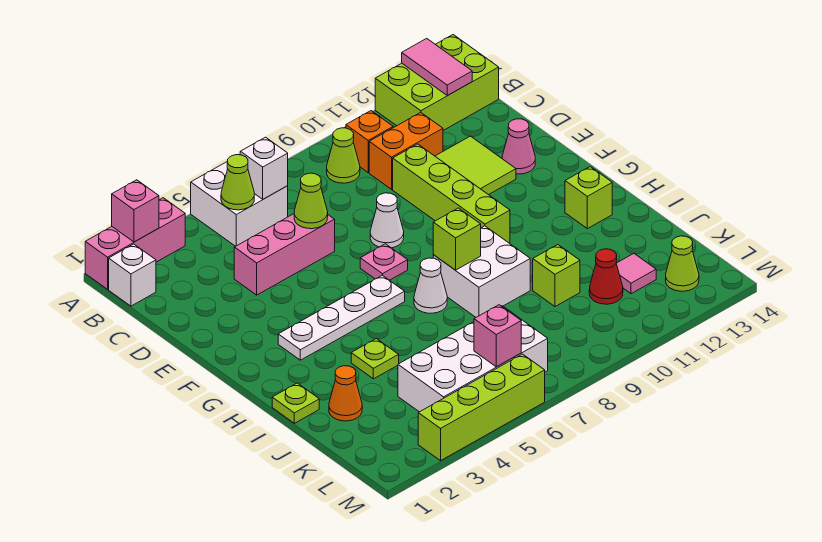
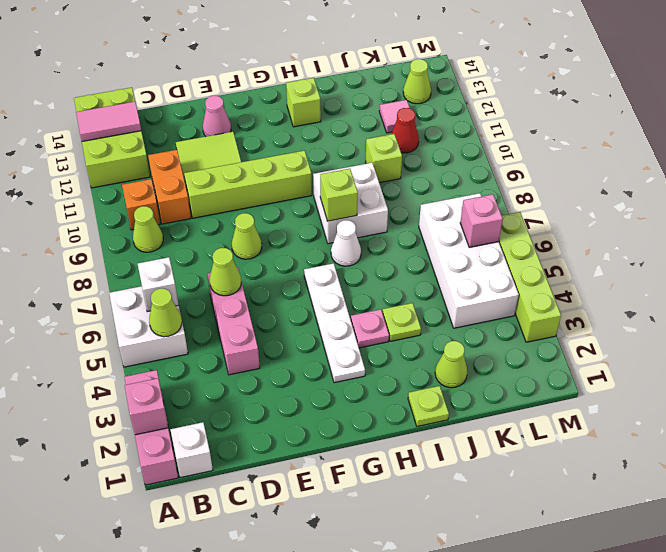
white 1x1 cone [370,193,404,248] -> lime 1x1 cone [232,213,262,259]
pink 1x1 plate [360,244,408,280] -> pink 1x1 plate moved to [351,309,389,348]
orange 1x1 cone [329,366,362,421] -> lime 1x1 cone [435,341,467,388]

